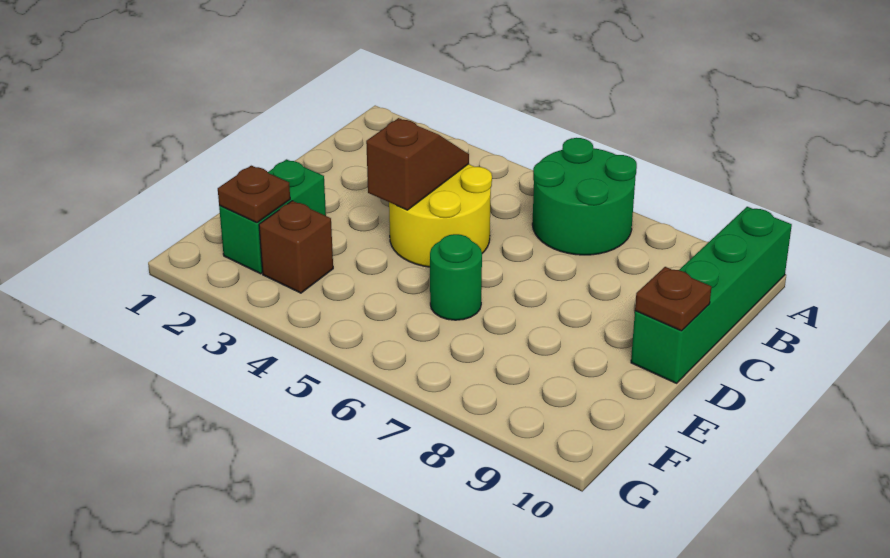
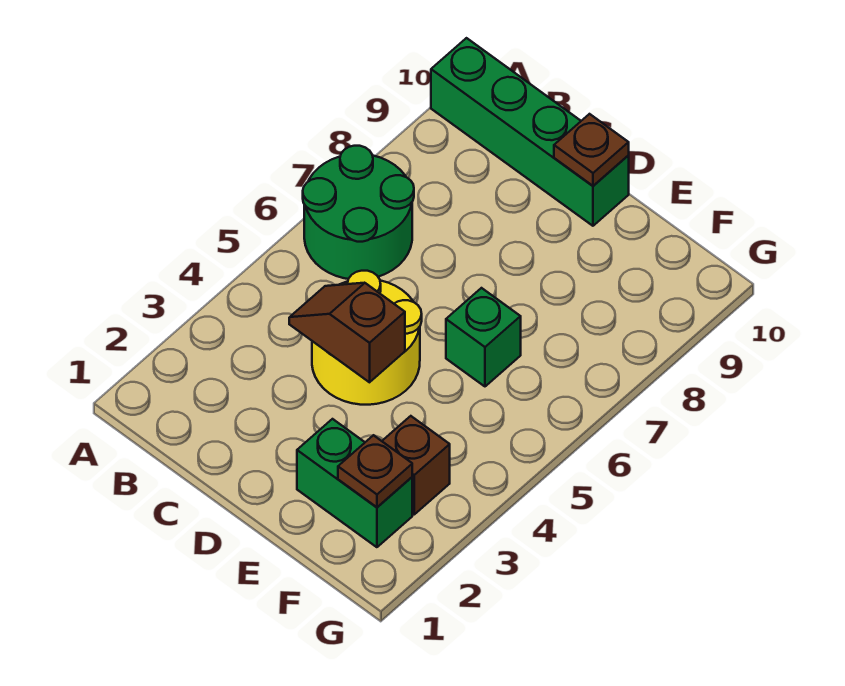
green 1x1 round brick [430,234,482,320] -> green 1x1 brick [446,288,521,386]

